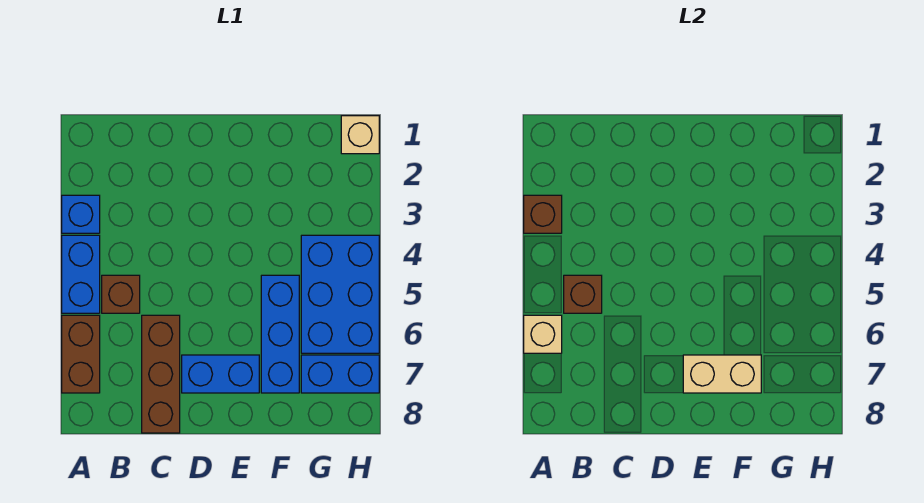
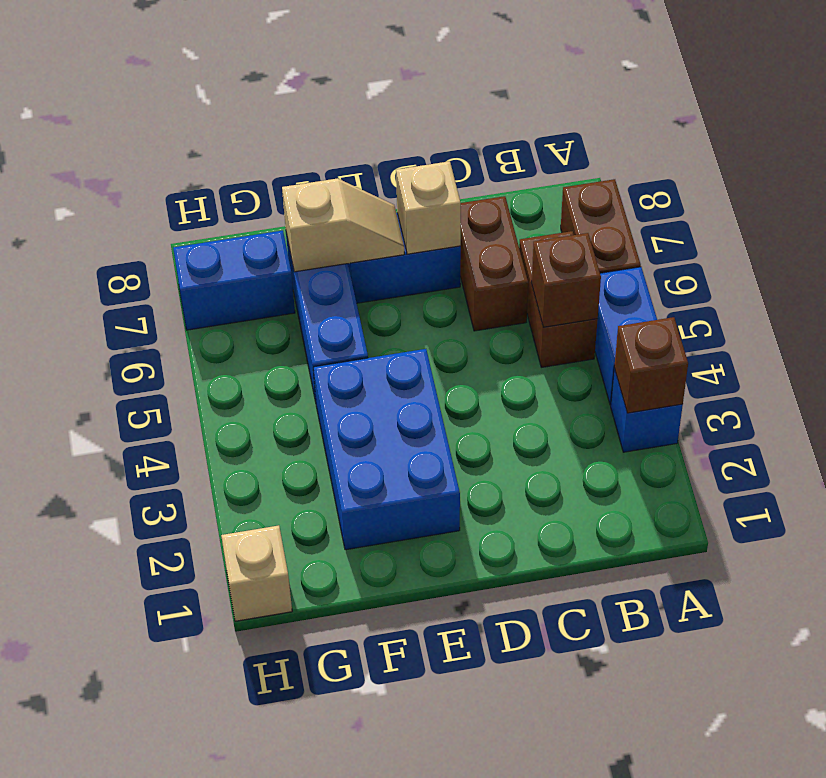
tan 1x1 brick [524,315,562,353] -> tan 1x1 brick moved to [396,161,461,254]
brown 1x1 brick [102,275,140,313] -> brown 1x2 brick [519,231,598,367]
brown 1x3 brick [142,315,180,433] -> brown 1x2 brick [460,196,528,331]
tan 1x2 brick [683,355,761,393] -> tan 1x2 slope [282,178,404,272]
blue 2x3 brick [301,235,379,353] -> blue 2x3 brick moved to [313,349,460,550]

